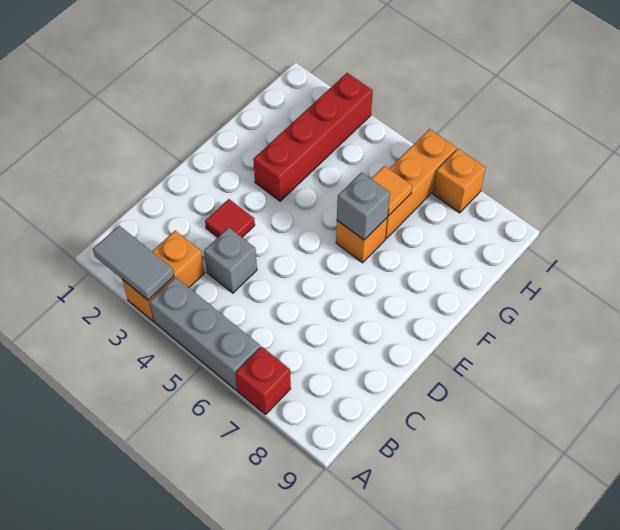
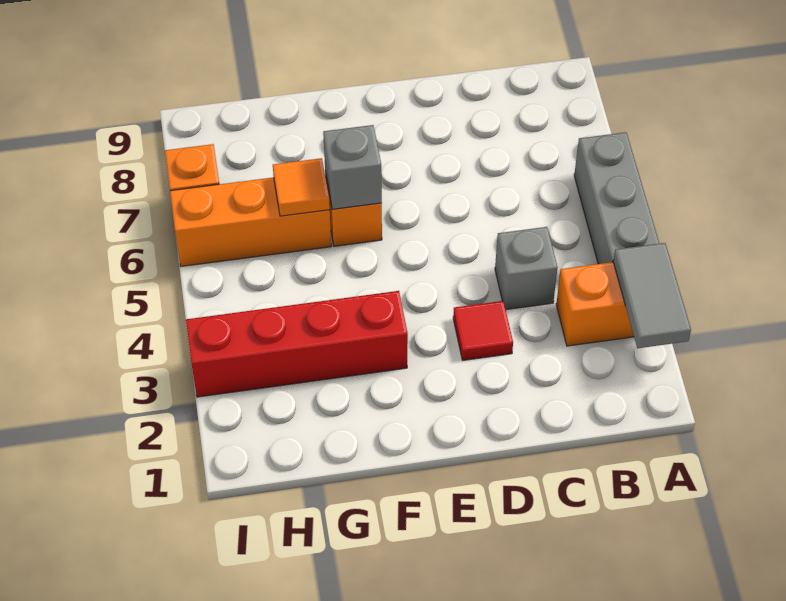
red 1x1 brick [236,347,291,414] -> none

